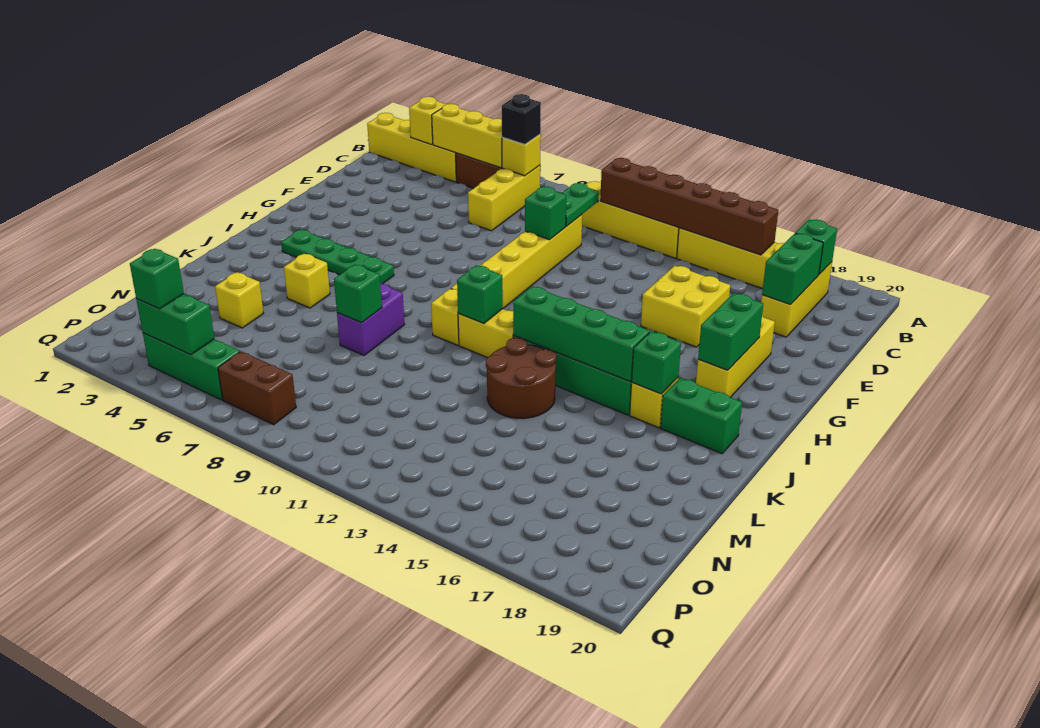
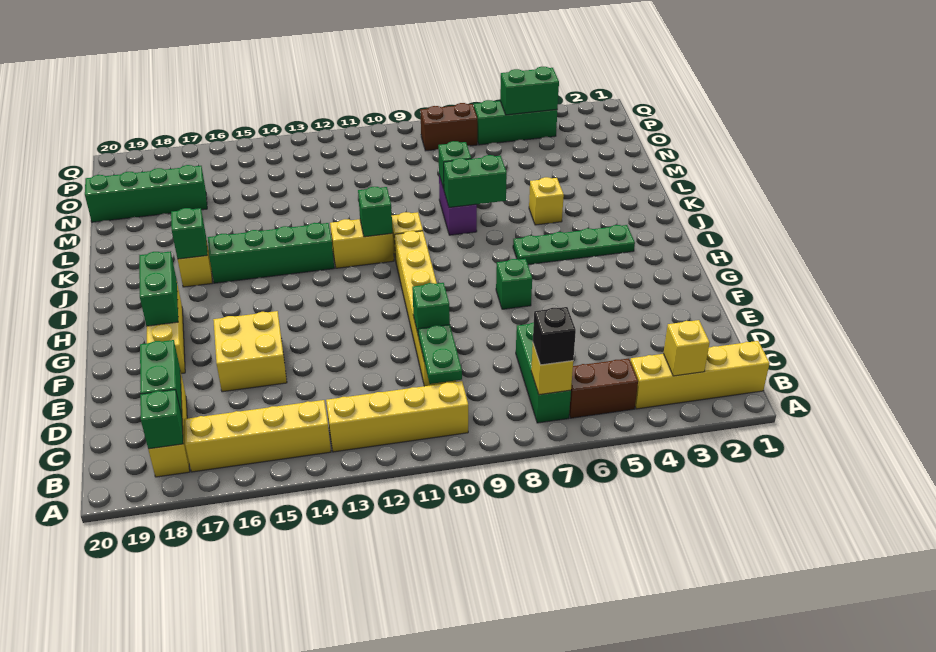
yellow 1x3 brick [432,104,502,168] -> none
yellow 1x3 brick [468,165,540,231] -> green 1x3 brick [516,322,571,423]
brown 1x6 brick [600,158,778,255] -> none
green 1x4 brick [513,286,650,382] -> green 1x4 brick moved to [85,165,207,222]
green 1x2 brick [660,378,742,454] -> green 1x2 brick moved to [444,155,507,207]
brown 2x2 round brick [486,338,556,418] -> none
yellow 1x1 brick [215,272,264,328] -> none
green 1x1 brick [130,249,184,309] -> green 1x1 brick moved to [496,259,532,309]

